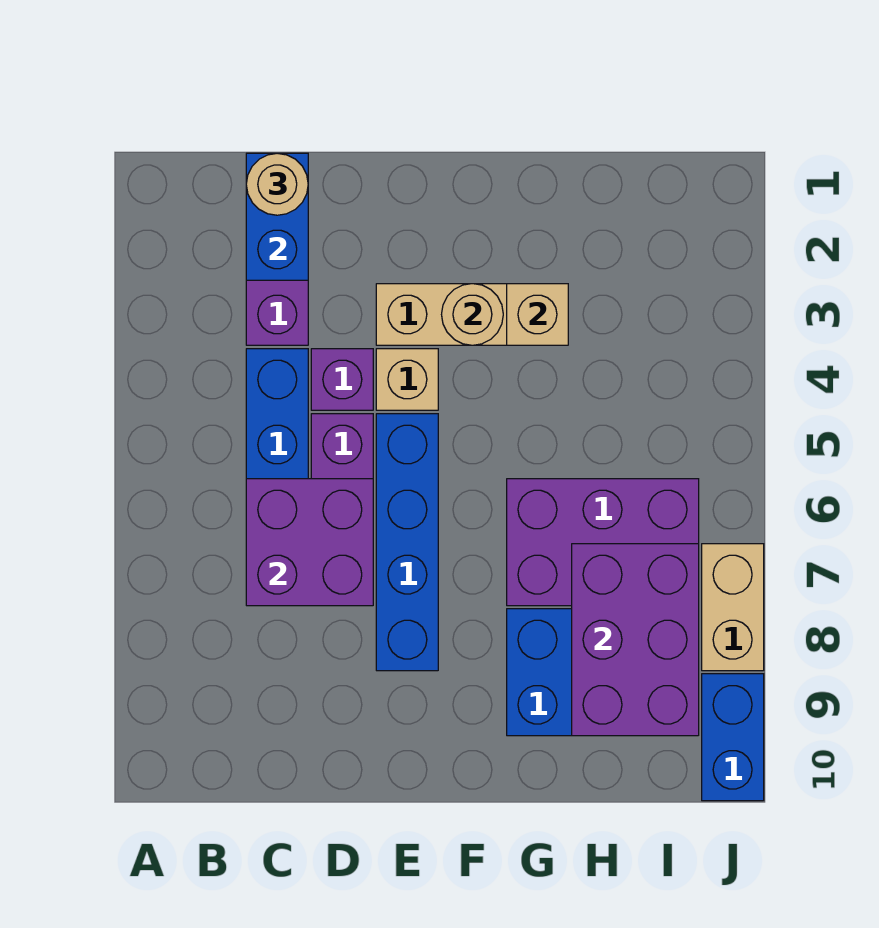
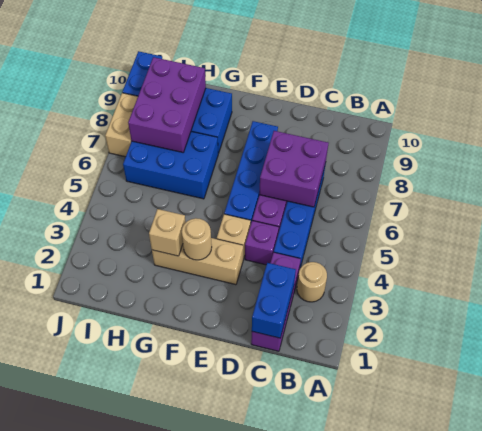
tan 1x1 round brick [246,153,308,215] -> tan 1x1 round brick moved to [297,262,327,302]
purple 2x3 brick [507,479,699,606] -> blue 2x3 brick [123,131,218,199]

